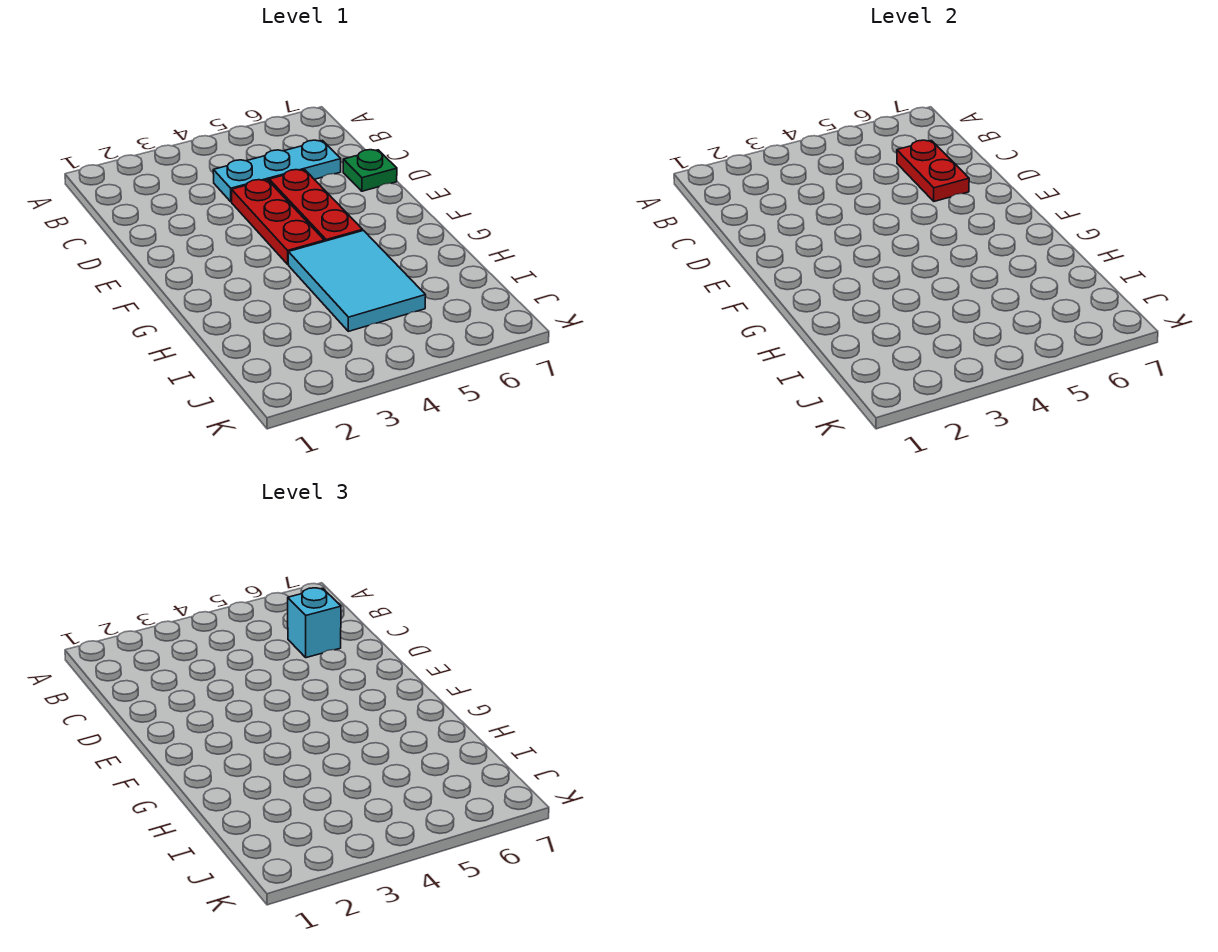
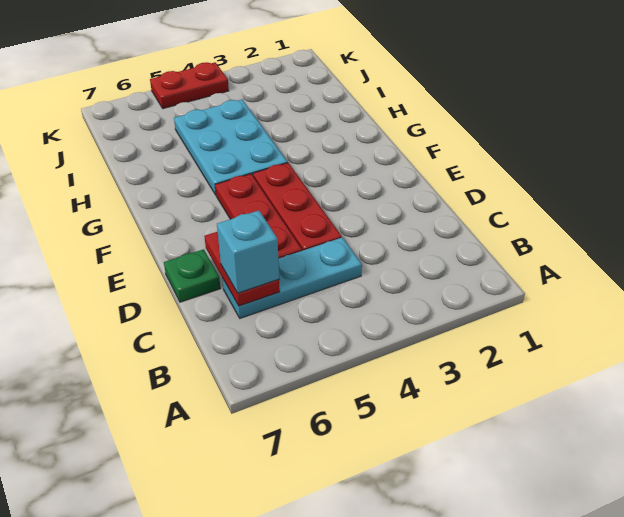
cyan 2x3 tile [288,231,426,331] -> cyan 2x3 plate [174,99,288,195]
none -> red 1x2 plate [150,62,229,109]

